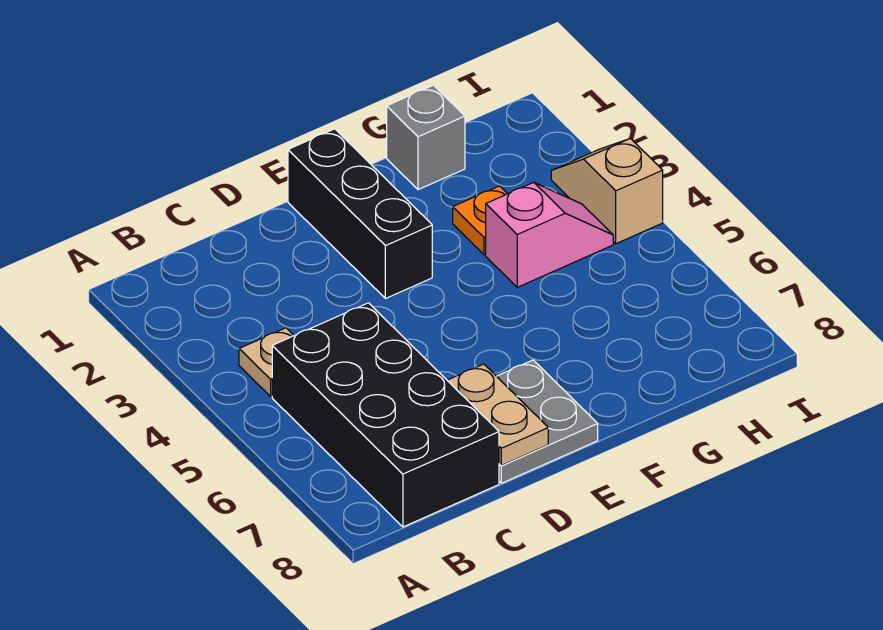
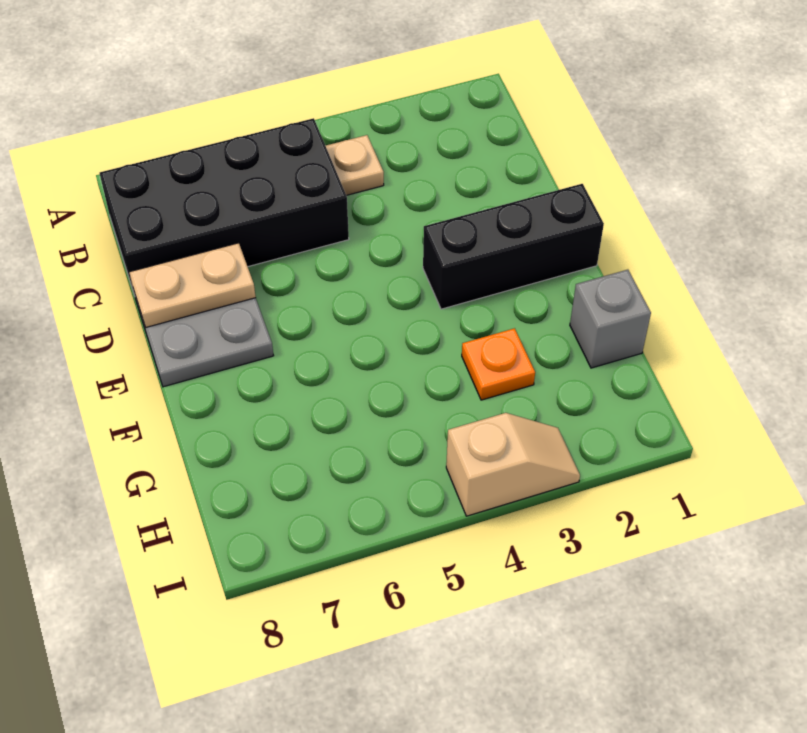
pink 1x2 slope [486,182,613,287] -> none

